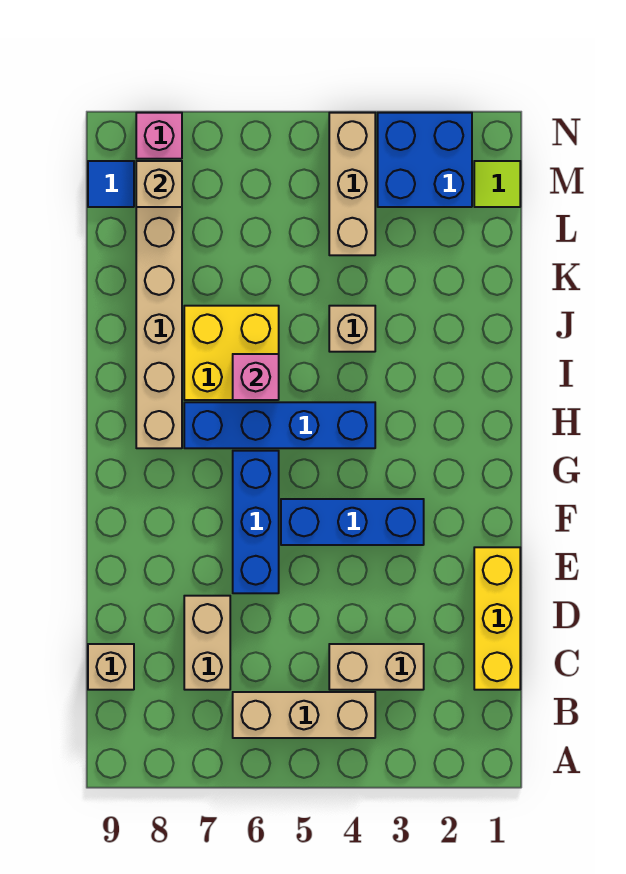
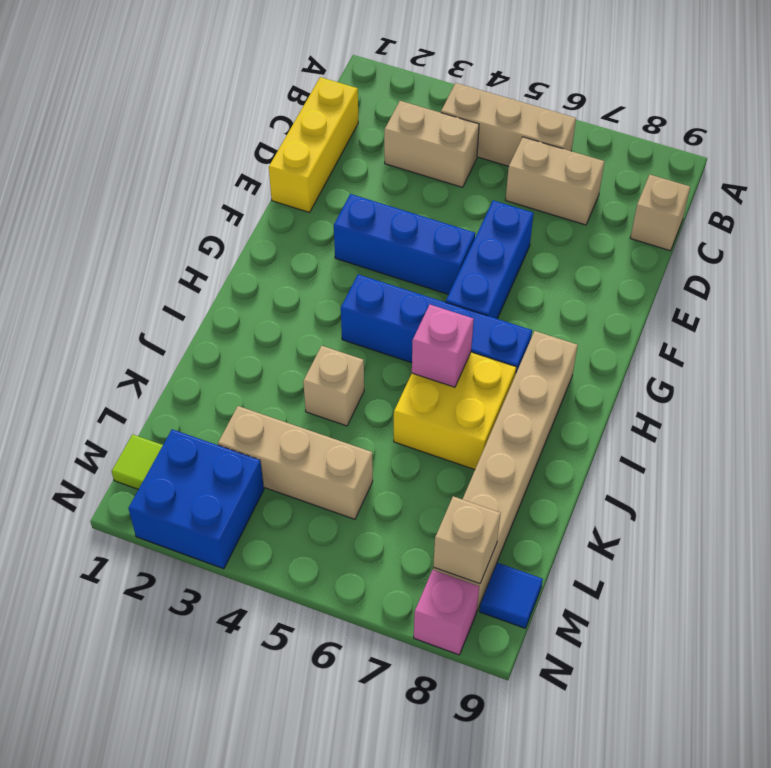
tan 1x2 brick [184,596,230,690] -> tan 1x2 brick turned to [506,137,605,225]
tan 1x3 brick [329,113,375,255] -> tan 1x3 brick turned to [218,406,373,519]

